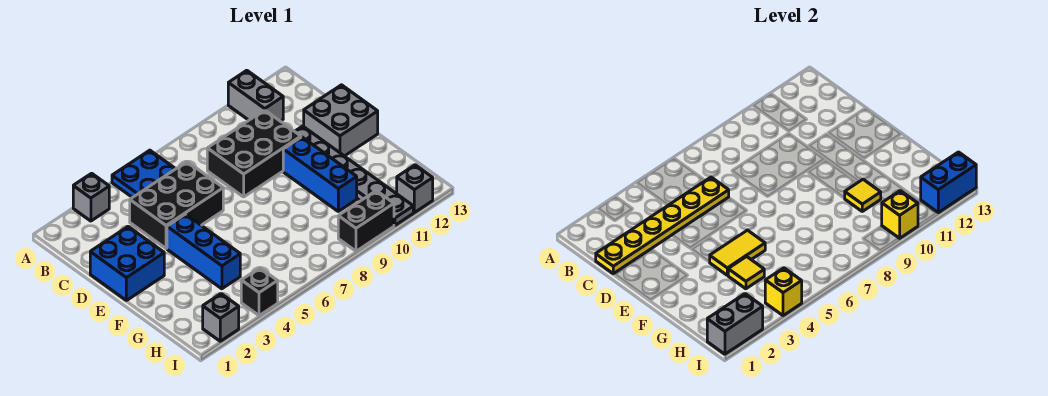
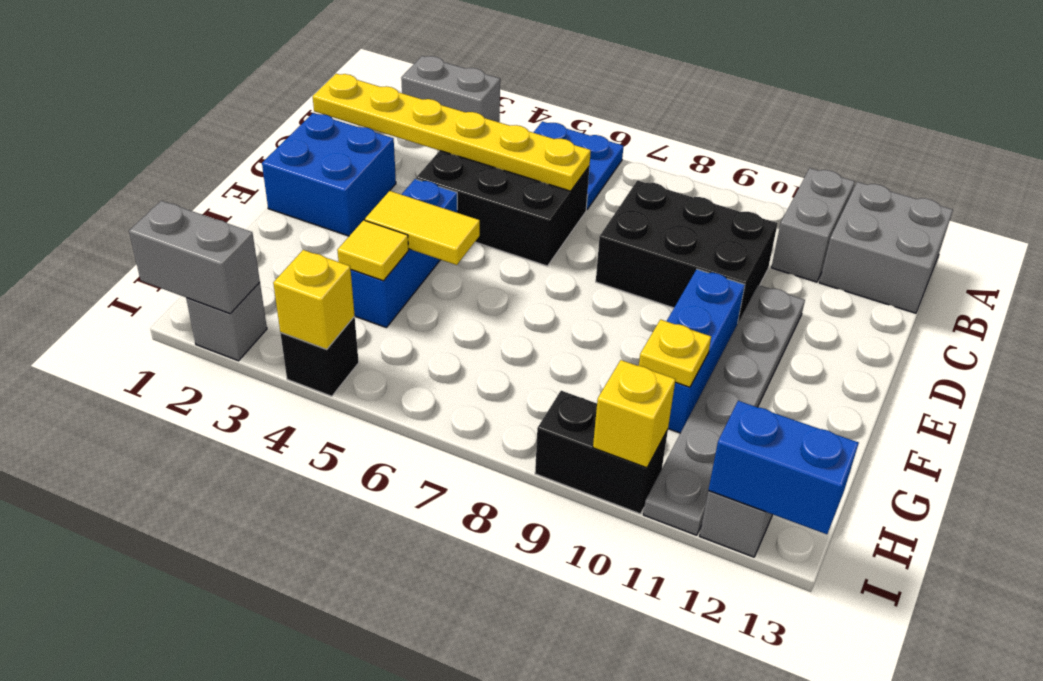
grey 1x1 brick [73,173,109,221] -> grey 1x2 brick [401,56,500,122]
grey 2x2 brick [304,85,378,156] -> grey 2x2 brick moved to [819,182,953,313]
yellow 1x1 tile [845,179,881,211] -> yellow 1x1 plate [639,320,711,387]

